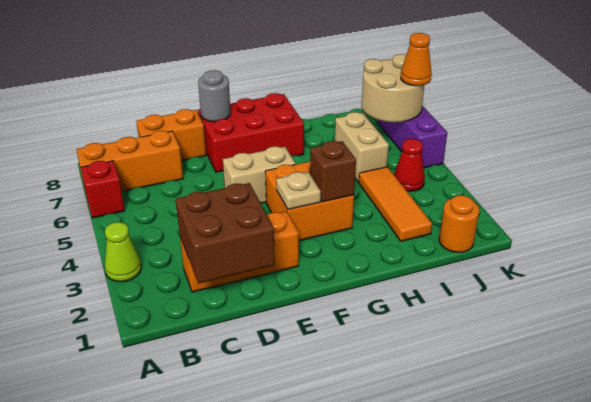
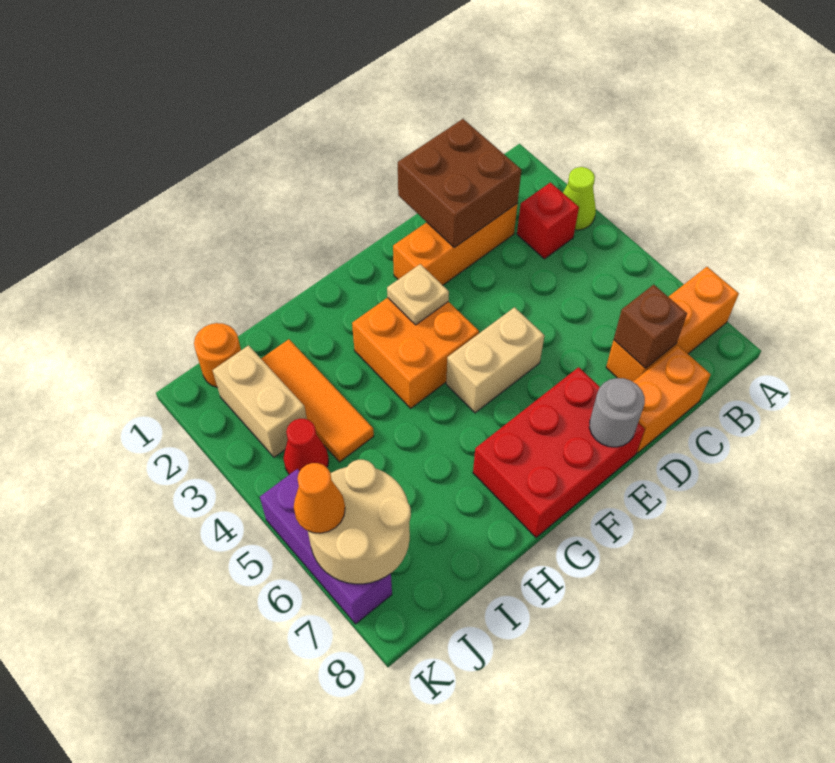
red 1x1 brick [81,161,125,218] -> red 1x1 brick moved to [517,182,579,259]
brown 1x1 brick [310,141,356,202] -> brown 1x1 brick moved to [614,285,687,368]
tan 1x2 brick [335,112,389,182] -> tan 1x2 brick moved to [213,346,307,457]

